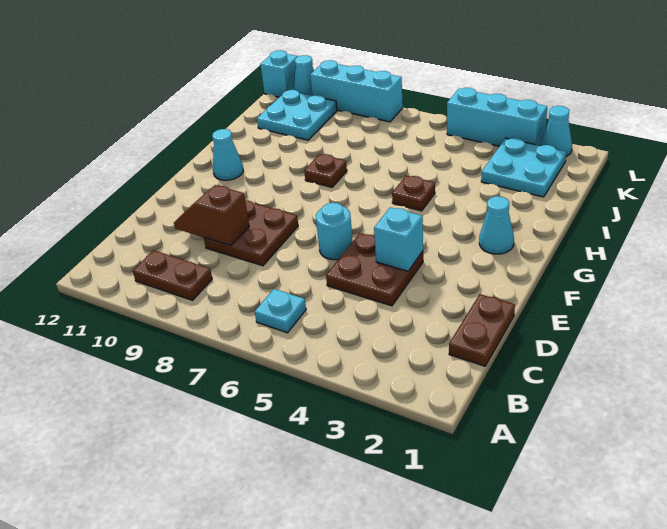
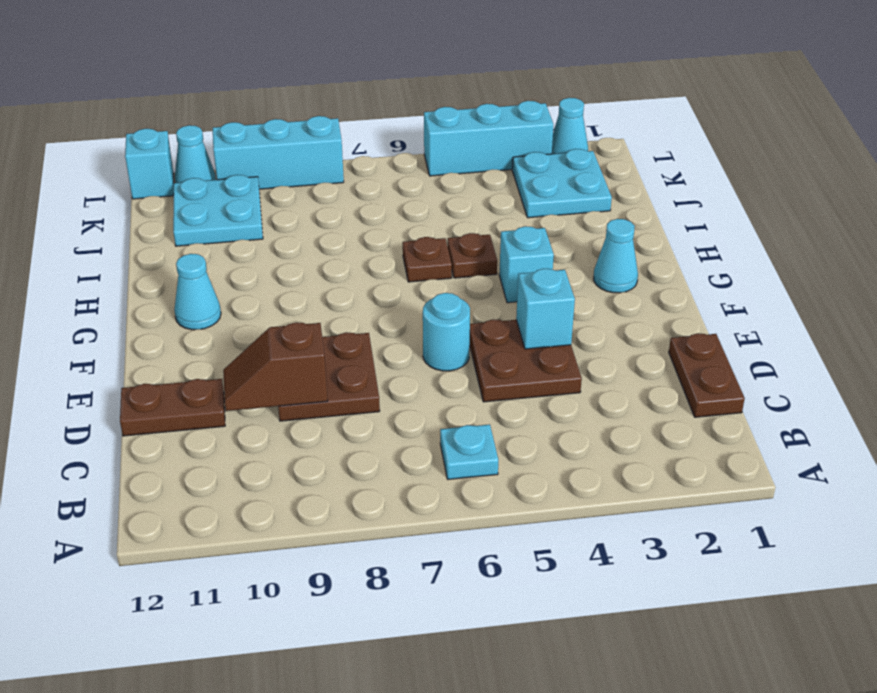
brown 1x2 plate [133,250,212,300] -> brown 1x2 plate moved to [120,379,225,436]
none -> cyan 1x1 brick [499,226,554,303]
brown 1x1 plate [304,154,347,187] -> brown 1x1 plate moved to [403,237,452,282]

